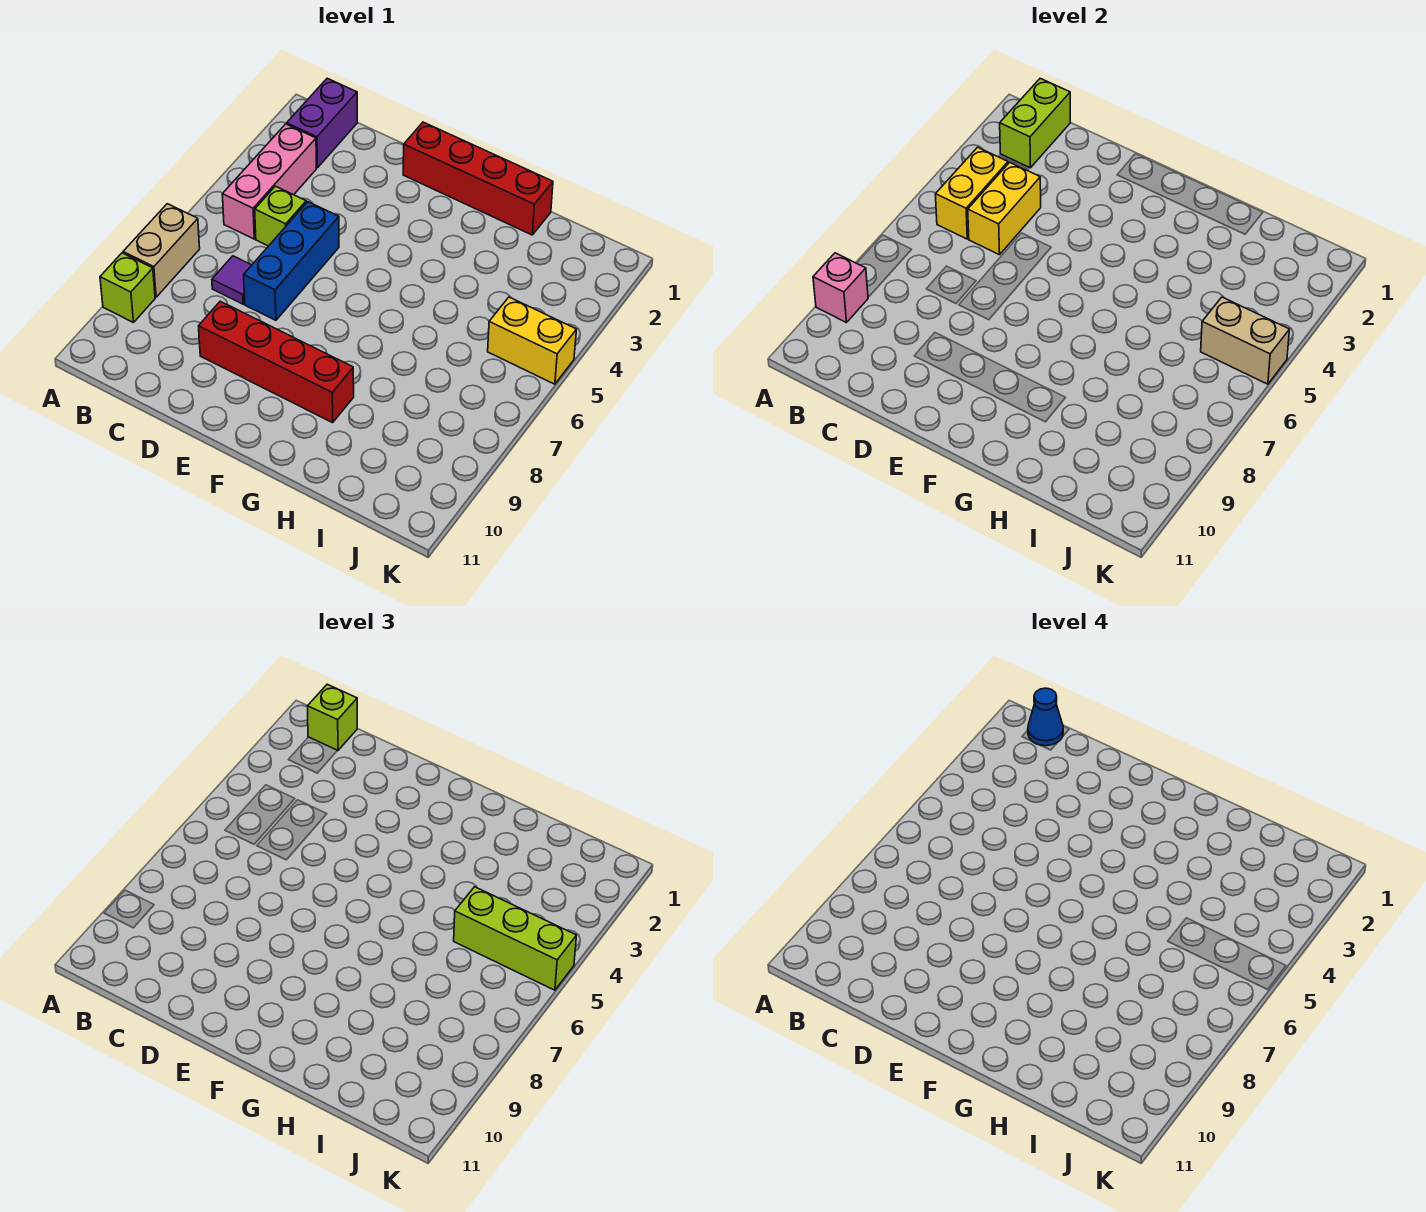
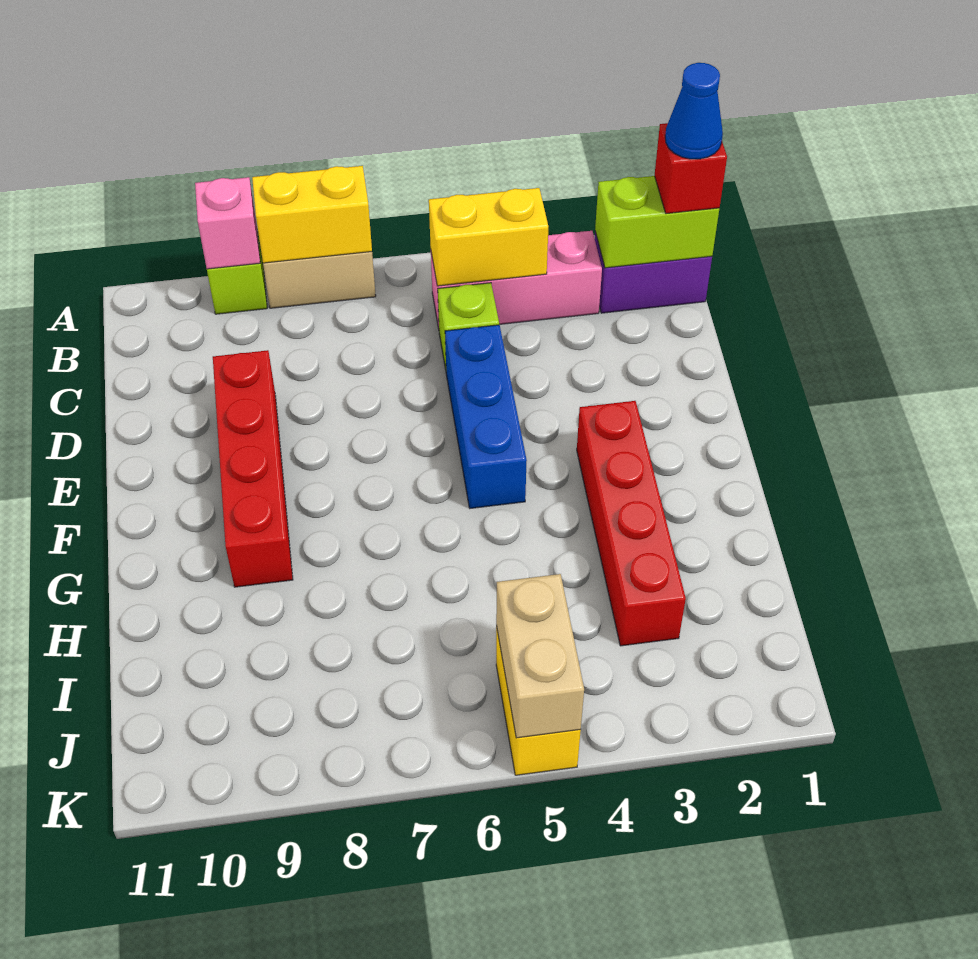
lime 1x1 brick [308,684,357,751] -> red 1x1 brick [655,123,727,214]
yellow 1x2 brick [968,162,1041,255] -> yellow 1x2 brick moved to [252,166,372,263]
purple 1x1 tile [212,256,251,304] -> none
blue 1x3 brick [244,202,339,320] -> blue 1x3 brick turned to [445,325,527,508]
red 1x4 brick [403,122,553,235] -> red 1x4 brick moved to [577,401,686,646]
lime 1x3 brick [454,887,577,990] -> none

